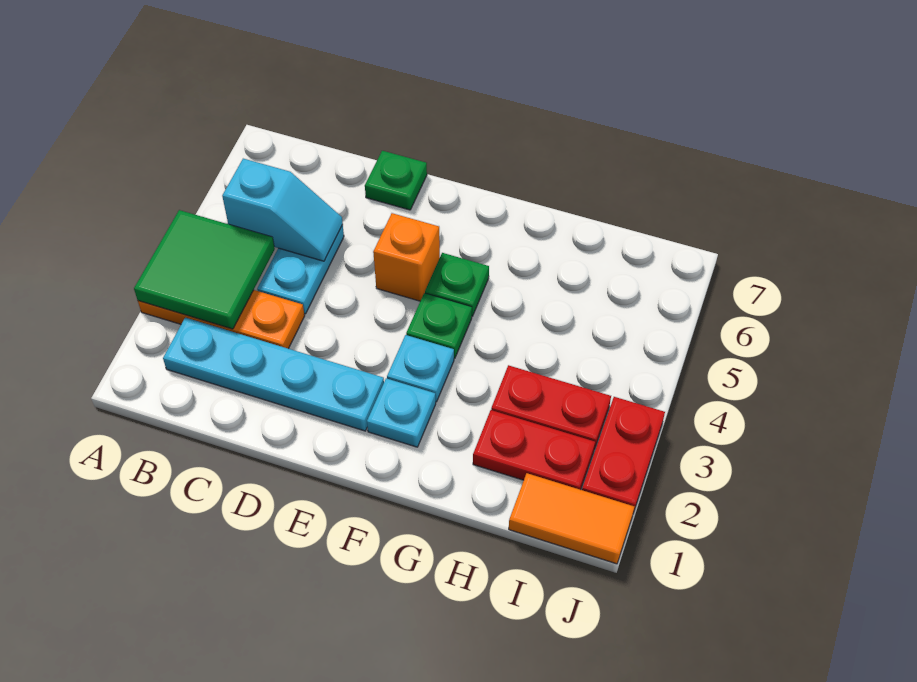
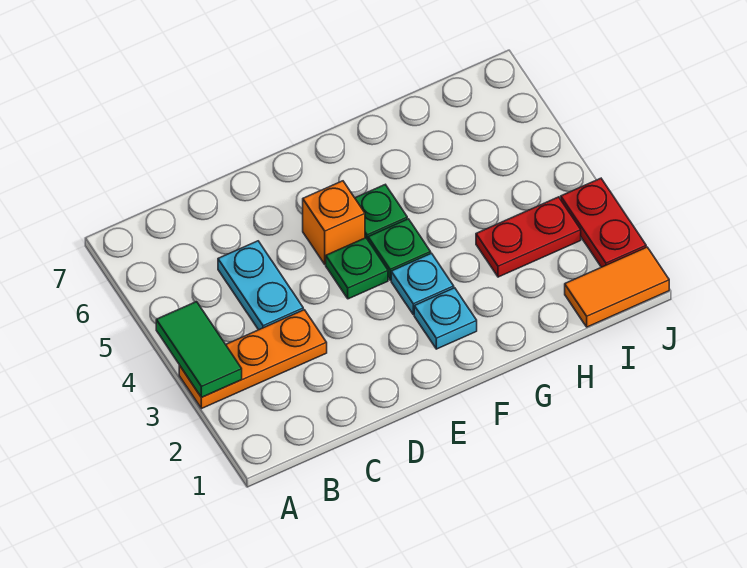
green 2x2 tile [134,210,275,329] -> green 1x2 tile [156,302,242,397]
cyan 1x4 plate [163,318,384,431] -> none
cyan 1x2 slope [222,159,343,261] -> none
green 1x1 plate [365,151,427,210] -> green 1x1 plate moved to [326,238,388,299]
red 1x2 plate [473,410,595,490] -> none

